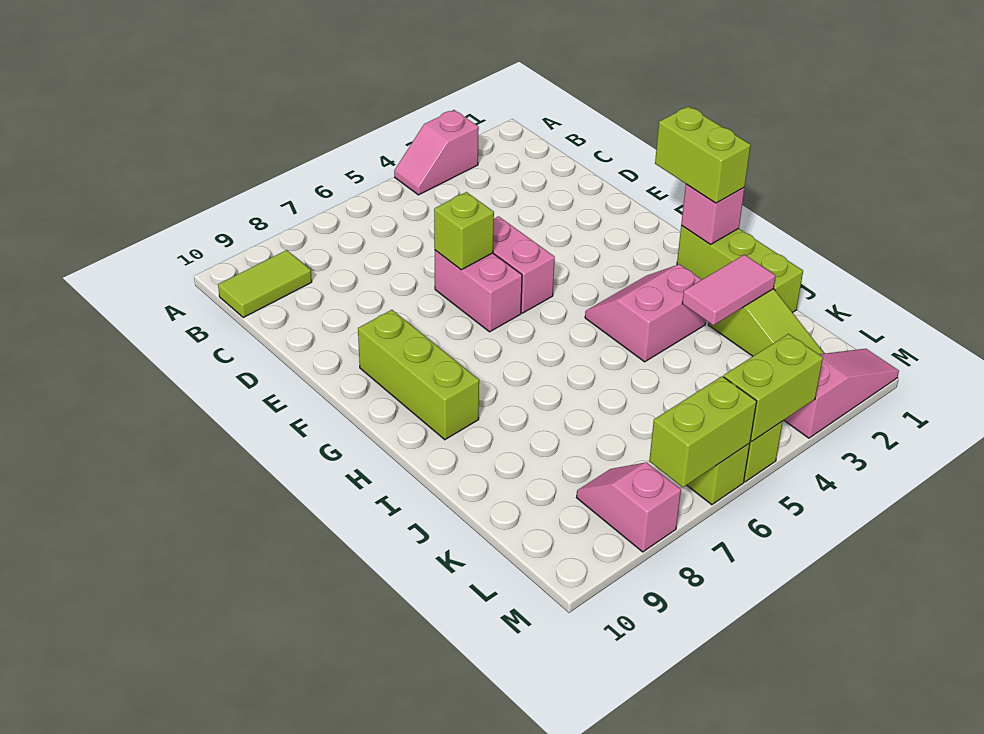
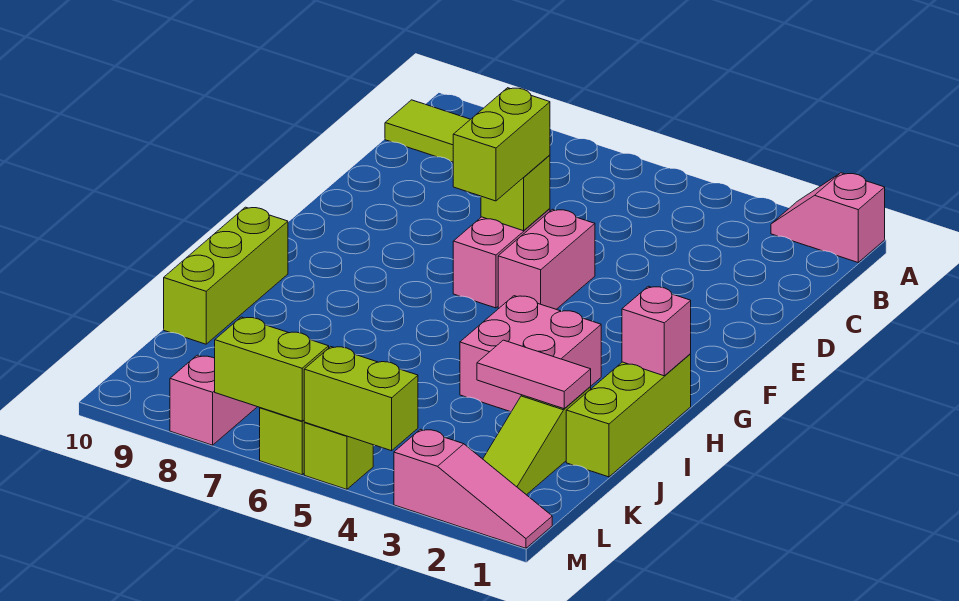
pink 1x2 slope [394,110,479,195] -> pink 1x2 slope moved to [771,173,885,262]
lime 1x3 brick [358,310,479,440] -> lime 1x3 brick moved to [164,207,288,344]
lime 1x2 brick [655,106,751,203] -> lime 1x2 brick moved to [453,88,550,201]
pink 2x2 slope [585,264,706,362] -> pink 2x2 brick [460,296,601,412]

